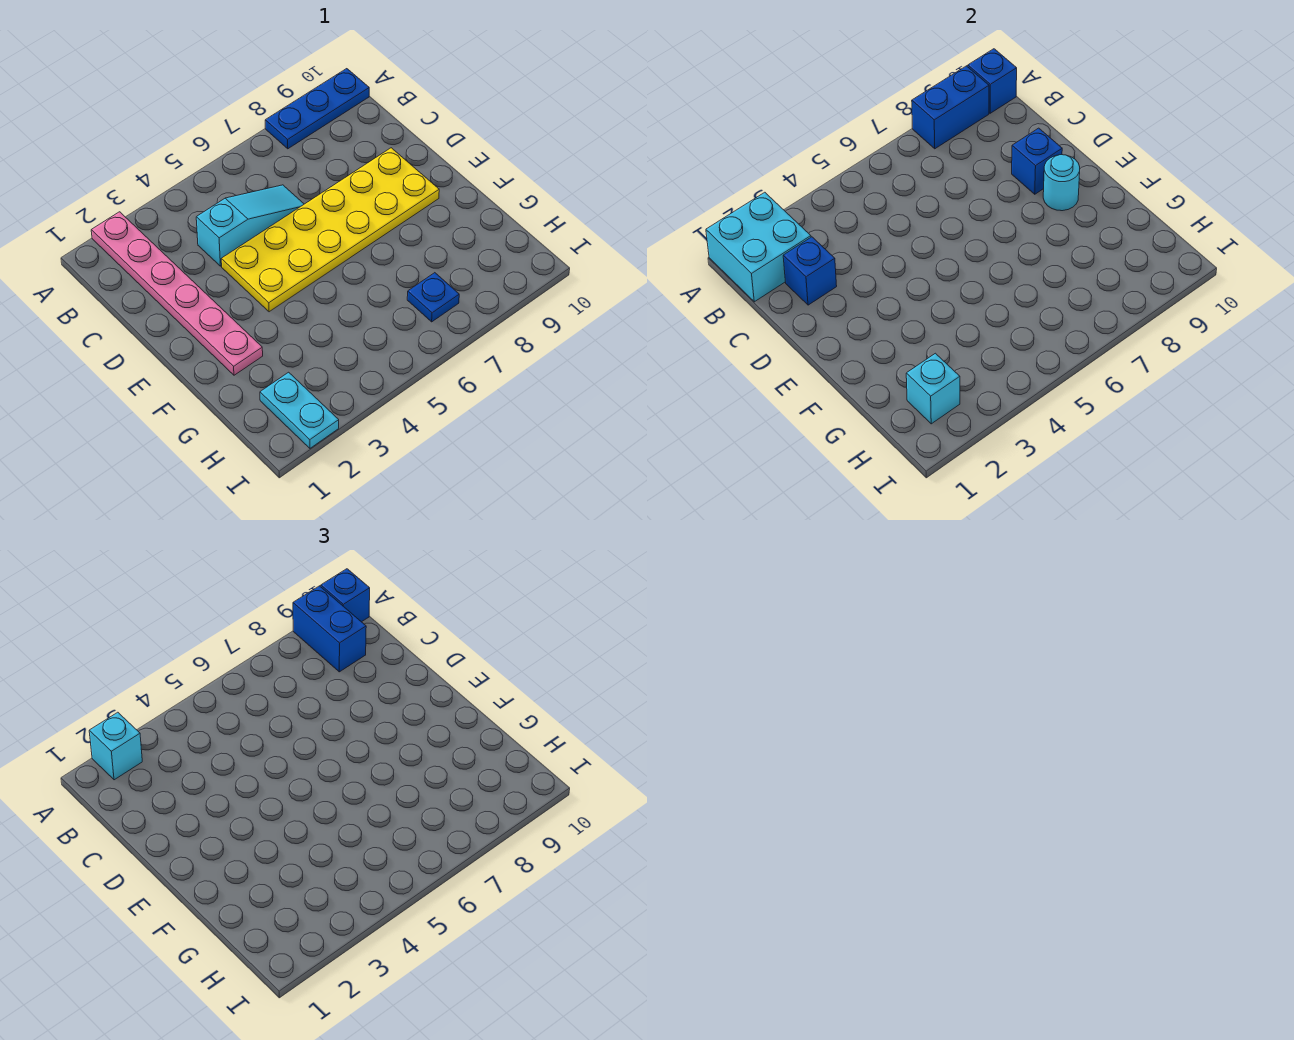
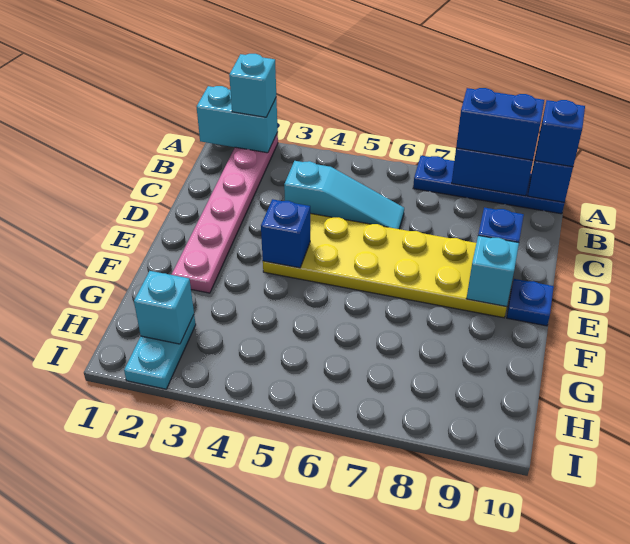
cyan 2x2 brick [706,192,811,302] -> cyan 1x2 brick [197,86,278,153]
blue 1x3 plate [265,69,369,149] -> blue 1x4 plate [413,156,564,214]
blue 1x2 brick [293,586,366,672] -> blue 1x2 brick turned to [456,88,544,160]
blue 1x1 brick [783,237,837,305] -> blue 1x1 brick moved to [261,199,310,268]
cyan 1x1 round brick [1043,155,1080,211] -> cyan 1x1 brick [466,236,519,307]
blue 1x1 plate [407,273,459,322] -> blue 1x1 plate moved to [507,279,554,326]

